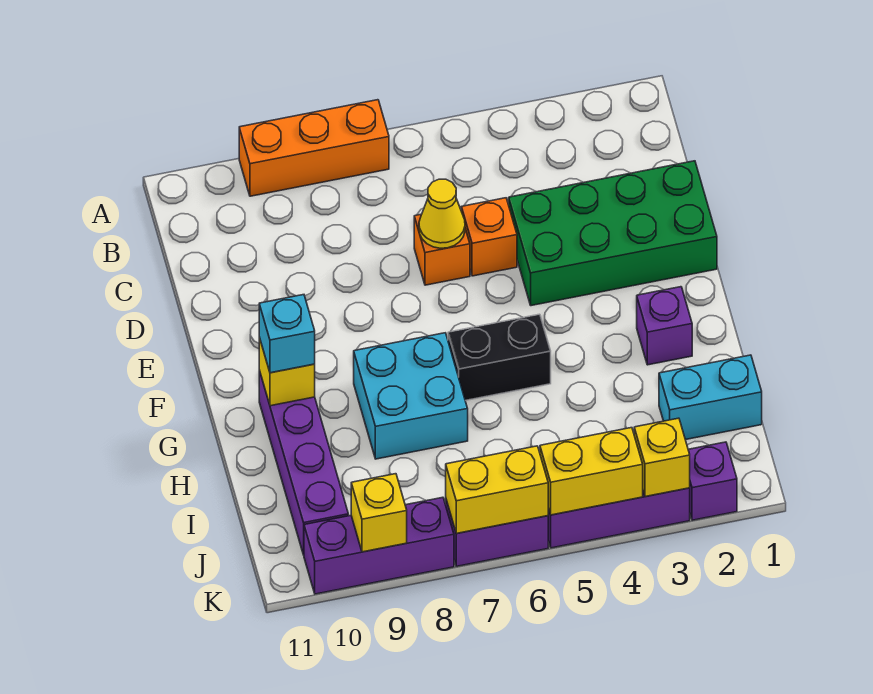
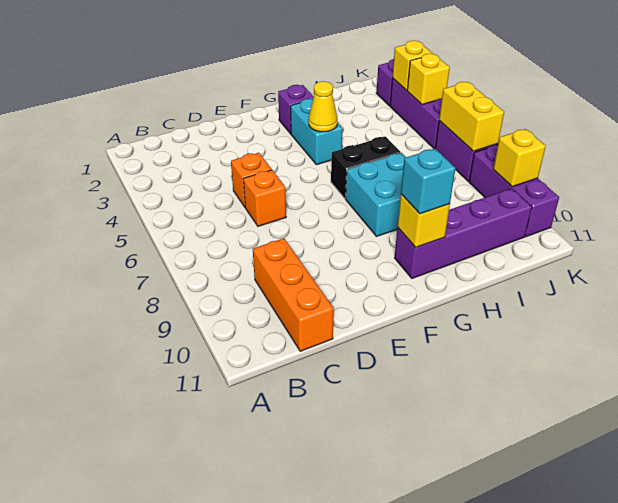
orange 1x3 brick [239,100,389,196] -> orange 1x3 brick moved to [253,238,334,351]
green 2x4 brick [509,161,717,306] -> none
yellow 1x1 cone [419,179,465,248] -> yellow 1x1 cone moved to [309,81,337,132]
black 1x2 brick [448,314,551,401] -> black 1x2 brick turned to [331,136,401,199]
cyan 1x2 brick [659,355,762,440] -> cyan 1x2 brick moved to [291,99,343,165]
yellow 1x2 brick [540,428,643,515] -> yellow 1x1 brick [407,54,450,105]

